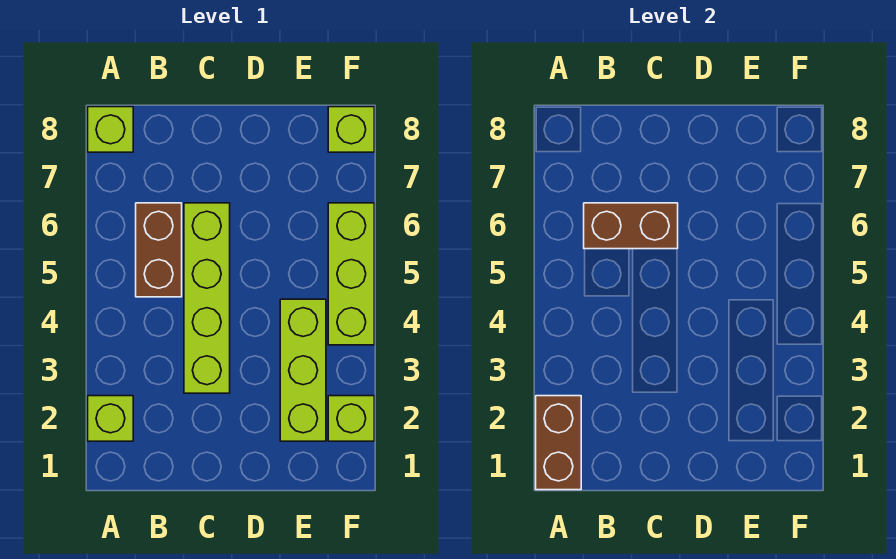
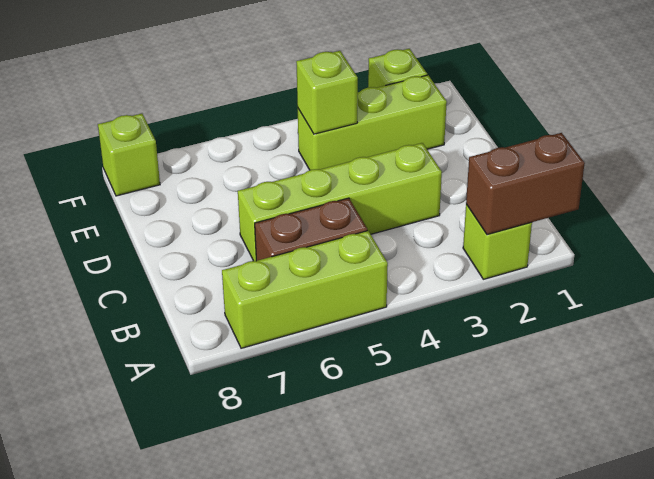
lime 1x1 brick [88,107,133,152] -> lime 1x1 brick moved to [296,51,358,134]
brown 1x2 brick [584,203,678,249] -> none
lime 1x3 brick [328,203,374,345] -> lime 1x3 brick moved to [222,231,388,348]

